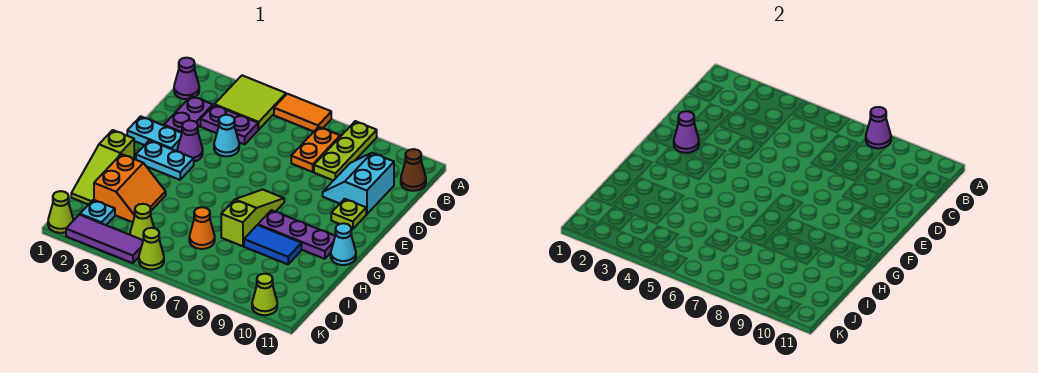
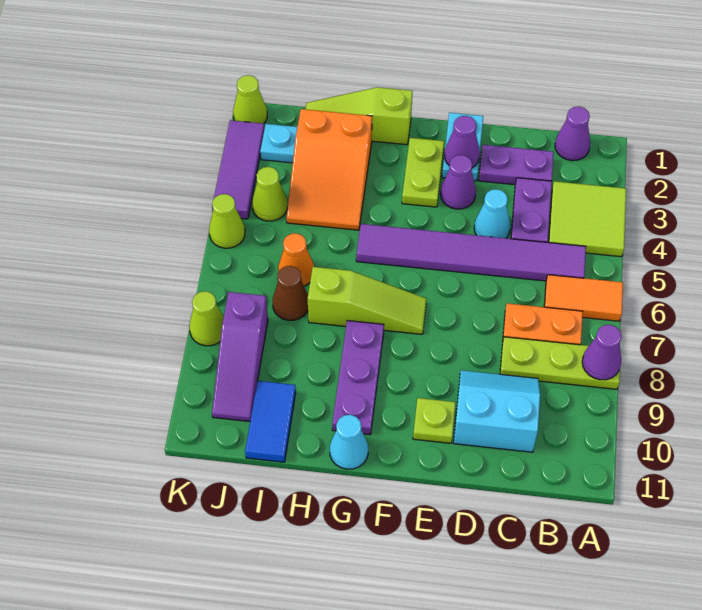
orange 1x2 tile [274,94,331,131] -> orange 1x2 tile turned to [544,275,623,321]
none -> purple 1x6 tile [356,224,586,281]
brown 1x1 cone [401,149,426,191] -> brown 1x1 cone moved to [273,266,308,320]
cyan 1x2 plate [136,140,194,180] -> lime 1x2 plate [402,138,444,207]
orange 2x2 slope [94,154,166,222] -> orange 2x3 slope [286,109,372,230]
blue 1x2 tile [244,225,302,264] -> blue 1x2 tile moved to [245,381,296,462]
none -> purple 1x3 slope [212,292,268,421]
lime 1x1 cone [252,274,277,315] -> lime 1x1 cone moved to [189,291,224,346]

